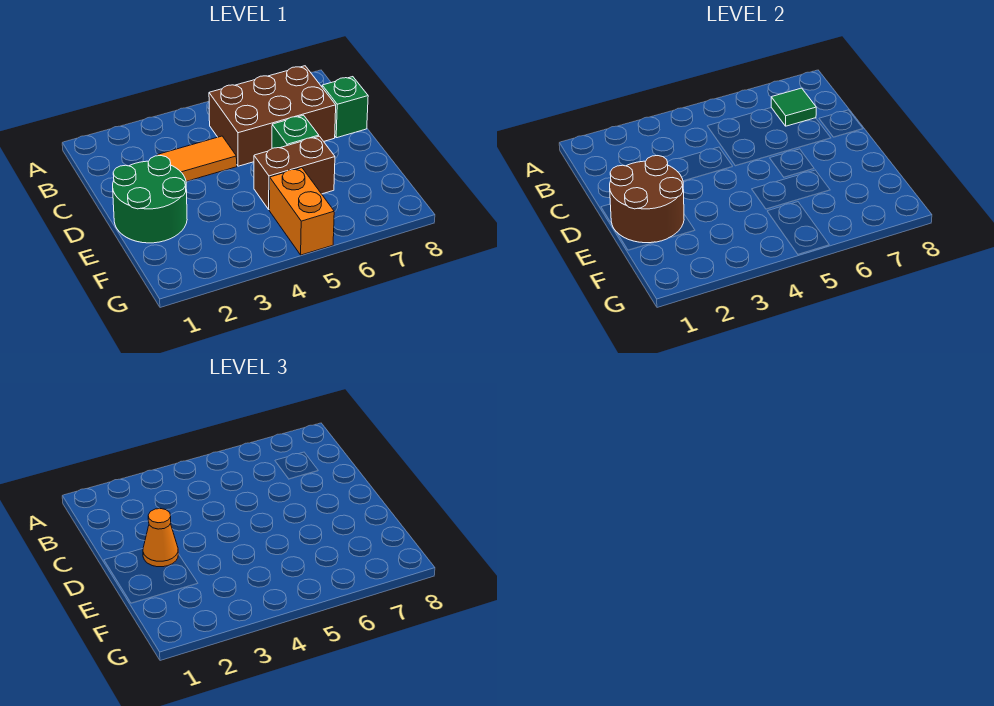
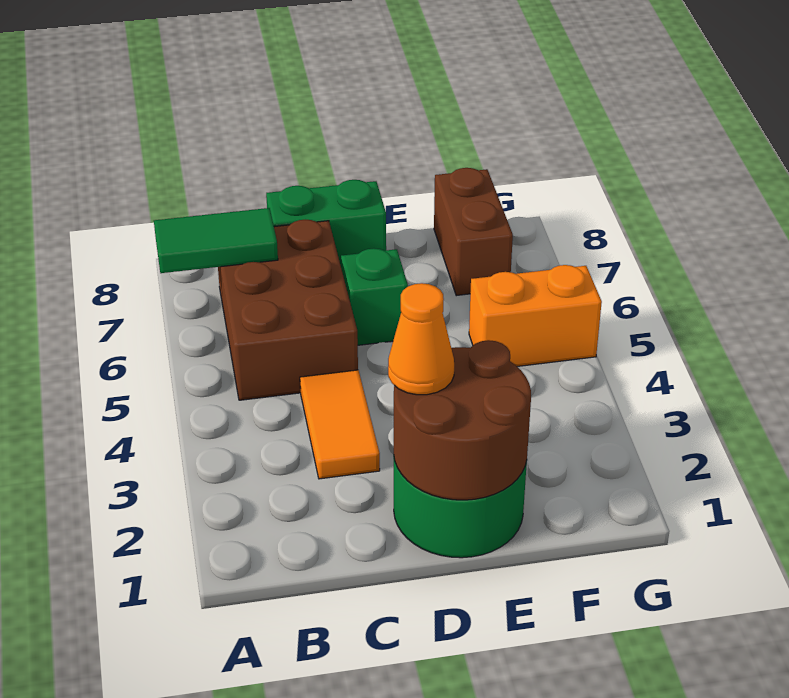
green 1x1 tile [771,88,816,126] -> green 1x2 tile [154,208,278,273]
green 1x1 brick [322,77,368,138] -> green 1x2 brick [266,180,386,265]
brown 1x2 brick [254,136,335,209] -> brown 1x2 brick moved to [434,168,513,296]

